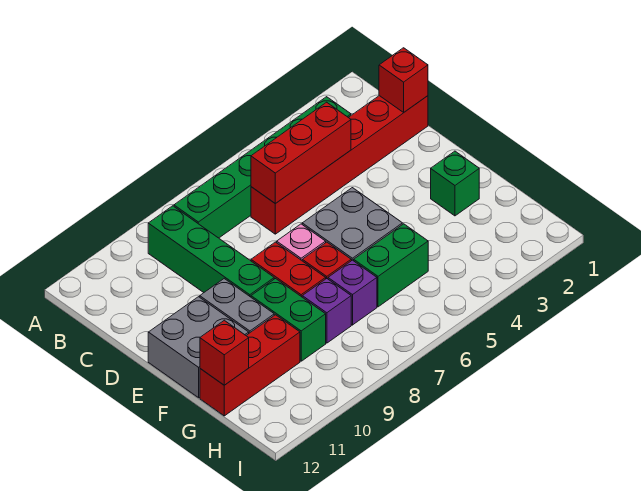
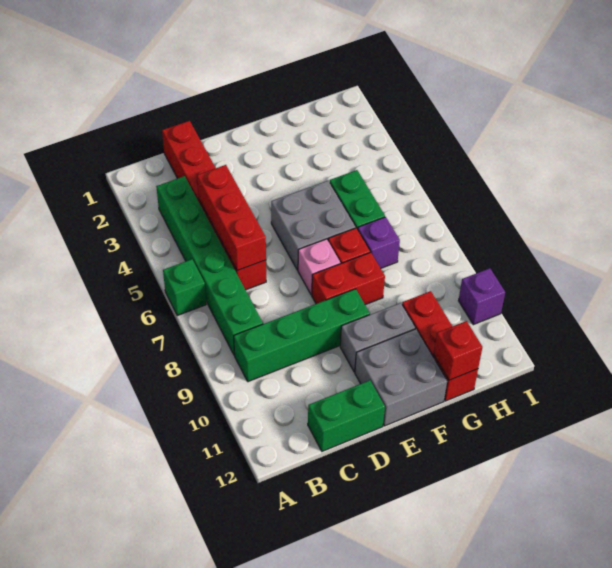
red 1x1 brick [379,48,428,113] -> none
green 1x1 brick [431,151,479,216] -> green 1x1 brick moved to [163,259,206,316]
green 1x2 brick [251,279,326,361] -> green 1x2 brick moved to [308,380,385,451]
purple 1x1 brick [302,279,351,343] -> purple 1x1 brick moved to [458,268,505,325]

